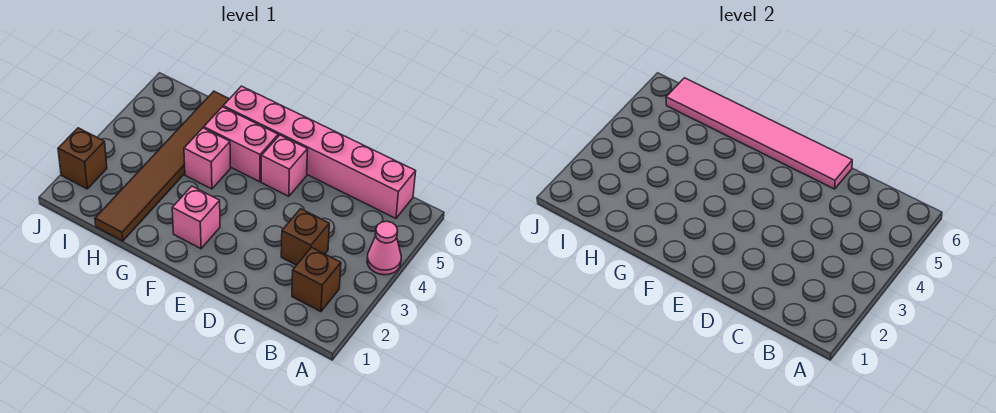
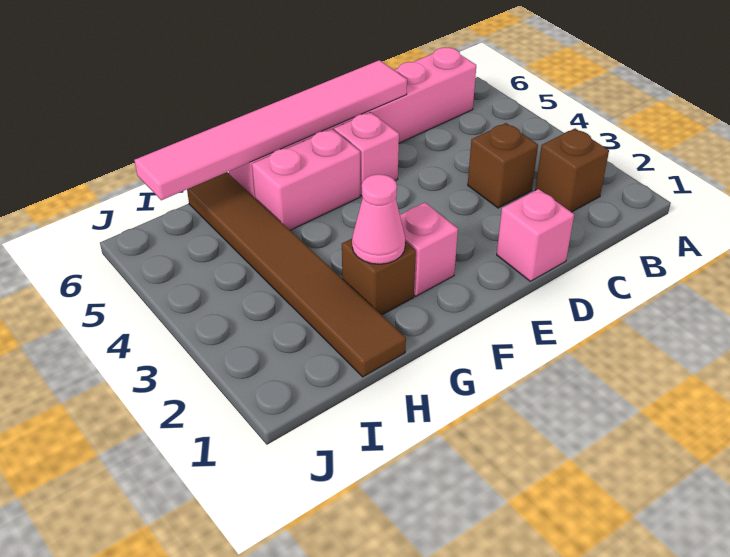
pink 1x1 cone [367,221,401,275] -> pink 1x1 cone moved to [352,174,405,264]
pink 1x1 brick [184,128,230,189] -> pink 1x1 brick moved to [497,189,574,281]
brown 1x1 brick [58,128,107,189] -> brown 1x1 brick moved to [342,239,416,315]

